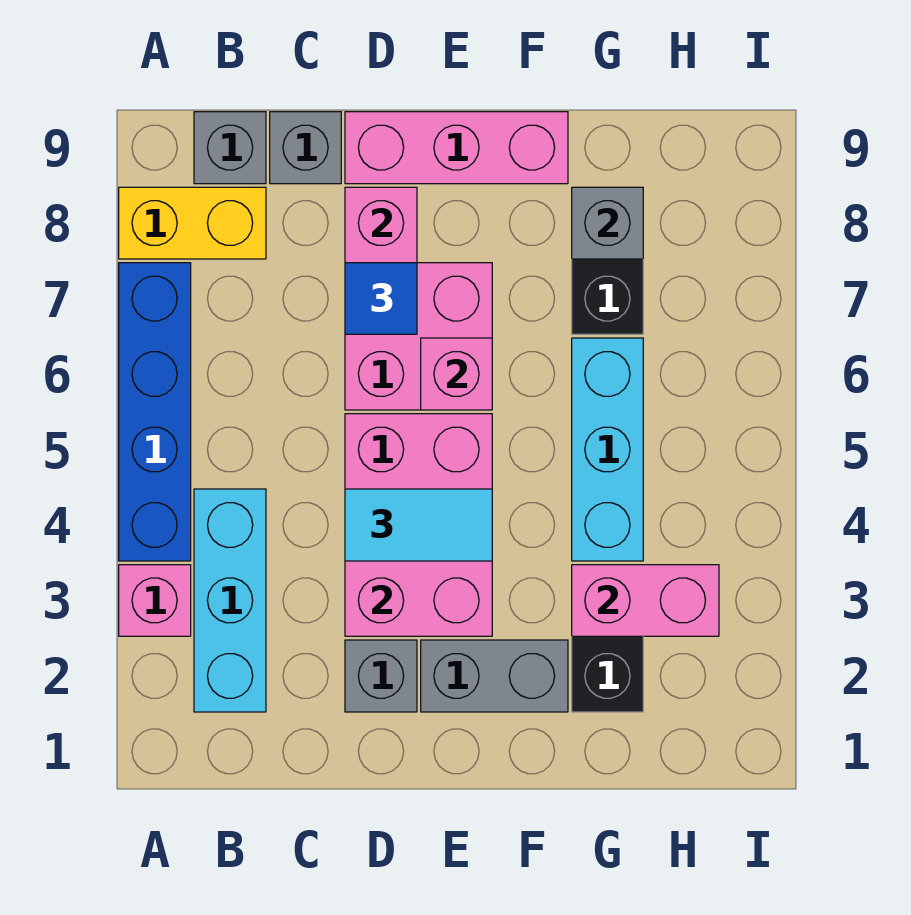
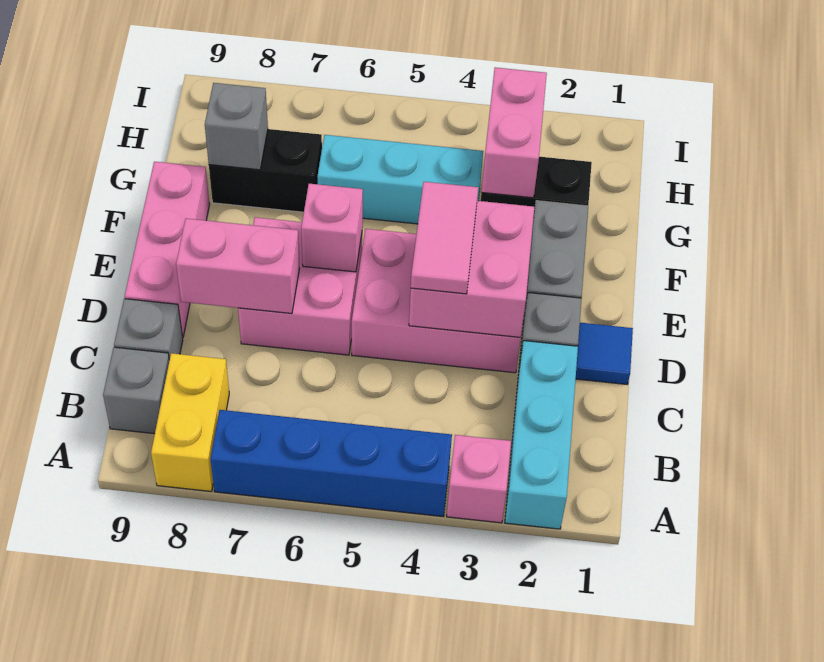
cyan 1x3 brick [194,489,266,712] -> cyan 1x3 brick turned to [505,341,578,529]
cyan 1x2 tile [345,489,492,561] -> pink 1x2 tile [411,182,478,294]
blue 1x1 tile [345,263,417,334] -> blue 1x1 tile moved to [576,323,633,384]

